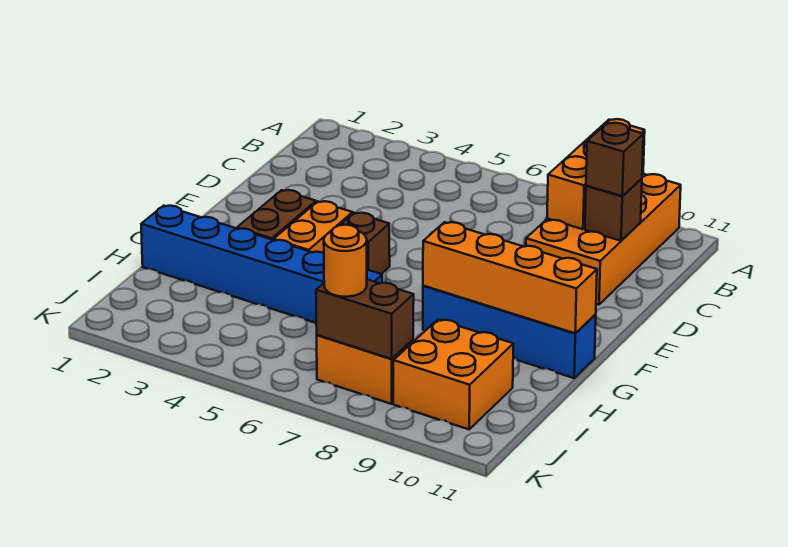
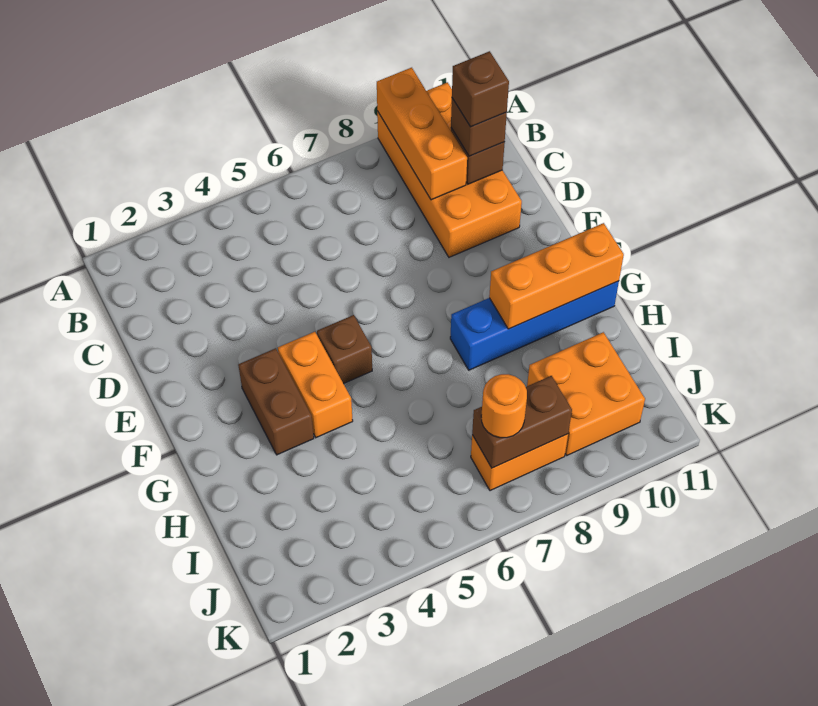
none -> brown 1x1 brick [452,51,509,127]
orange 1x4 brick [423,222,597,333] -> orange 1x3 brick [489,223,624,329]
blue 1x6 brick [141,206,382,323] -> none

